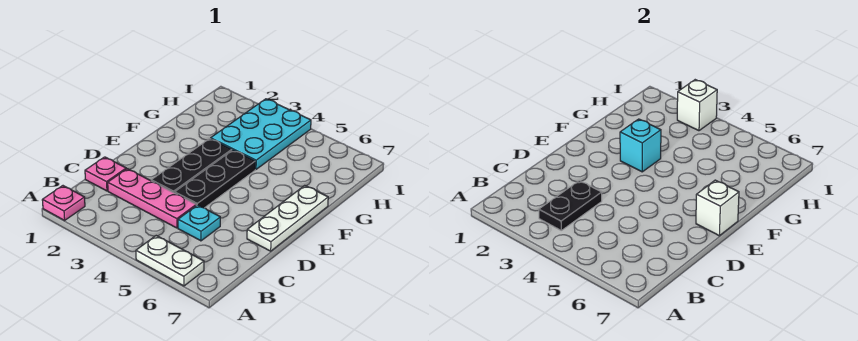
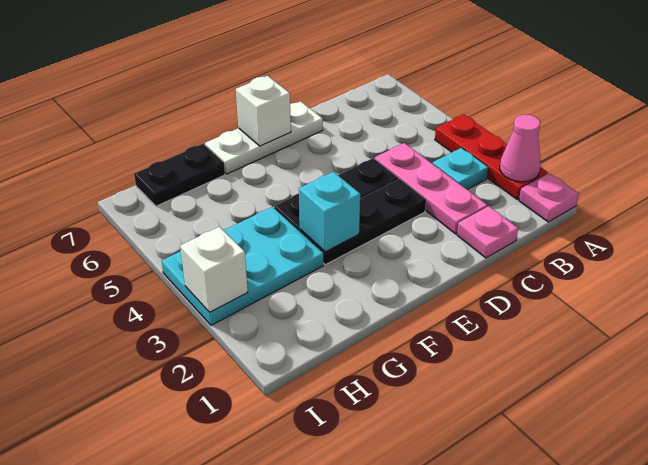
none -> red 1x3 plate [435,114,548,200]
none -> pink 1x1 cone [500,114,540,182]
white 1x2 plate [136,236,204,286] -> none
black 1x2 plate [539,181,602,230] -> black 1x2 plate moved to [134,144,225,206]
cyan 1x1 plate [178,205,220,241] -> cyan 1x1 plate moved to [433,148,488,190]

